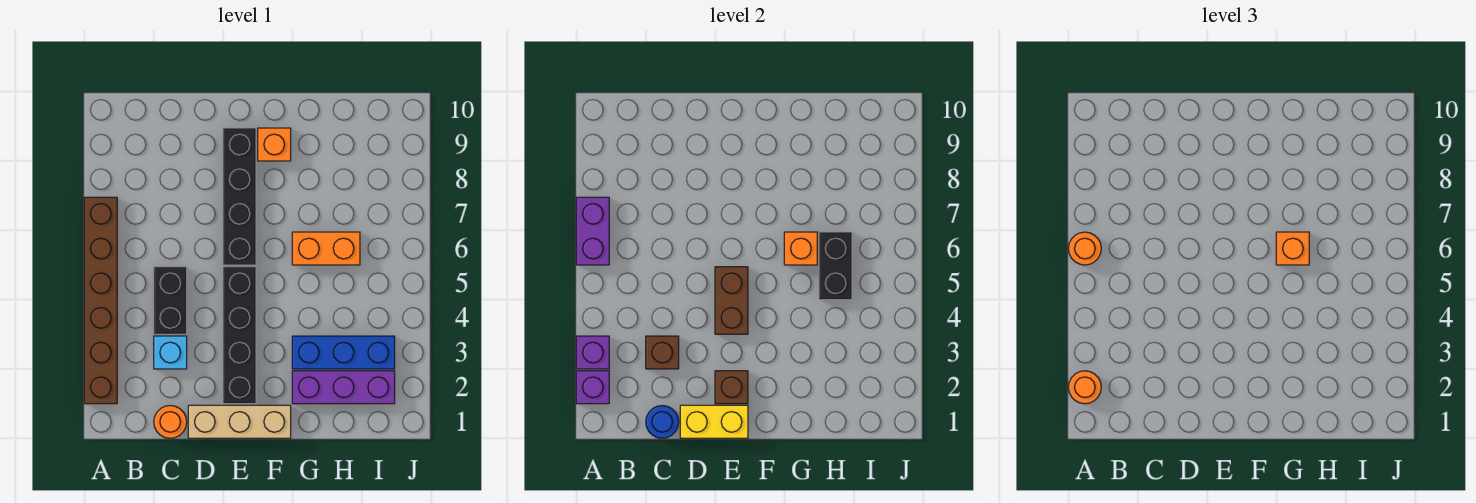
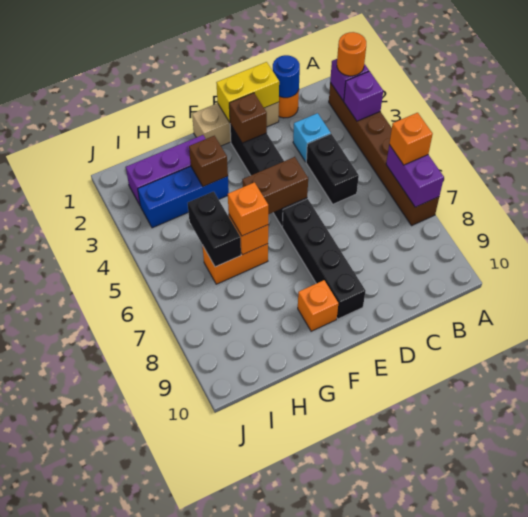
orange 1x1 round brick [1068,232,1101,265] -> orange 1x1 brick [389,113,433,165]
brown 1x1 brick [646,336,679,369] -> brown 1x1 brick moved to [189,136,228,187]
brown 1x2 brick [715,267,748,334] -> brown 1x2 brick turned to [242,157,308,214]

